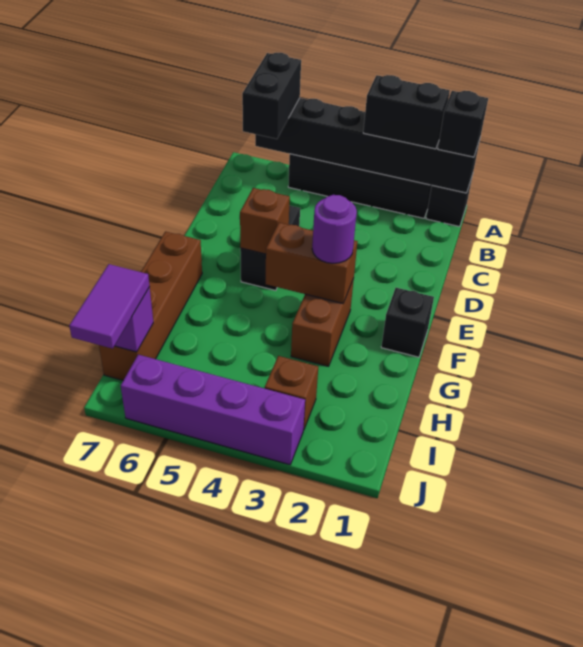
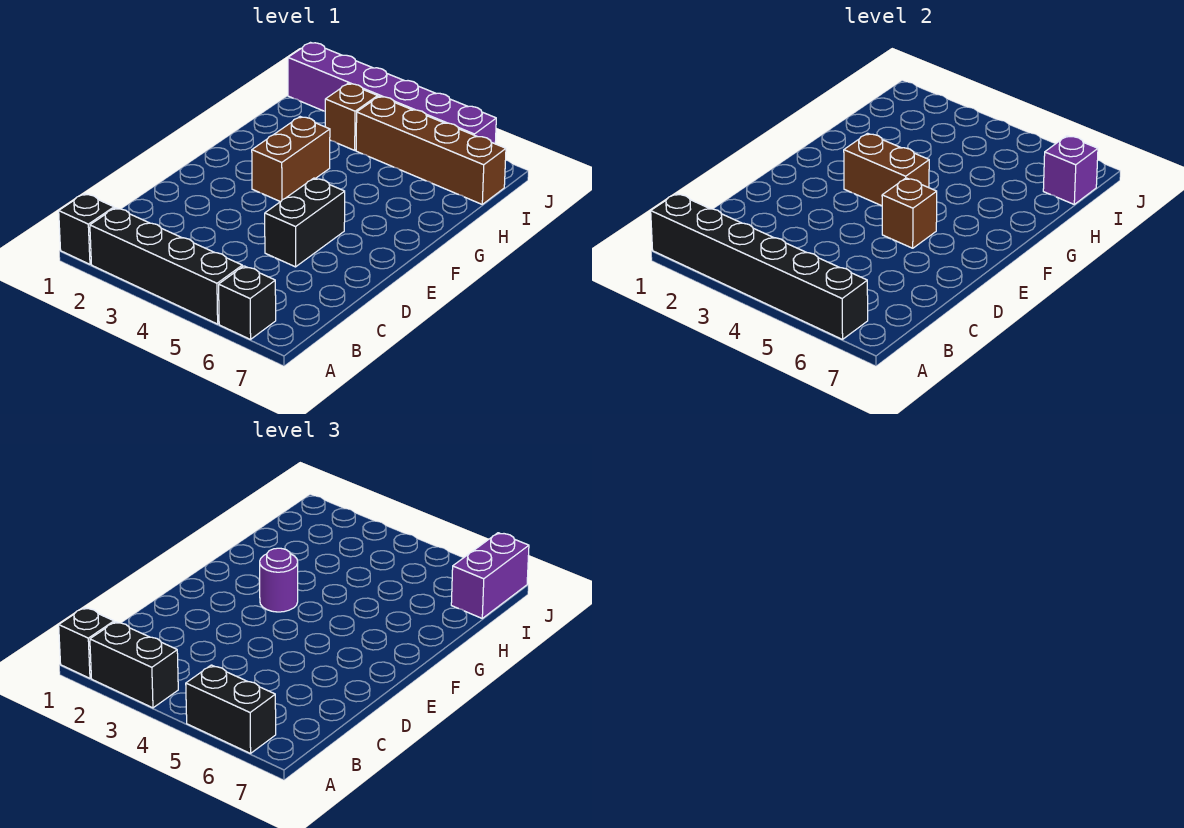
black 1x2 brick [242,53,301,139] -> black 1x2 brick turned to [186,665,276,753]
black 1x1 brick [381,288,434,357] -> black 1x1 brick moved to [219,266,276,339]
brown 1x4 brick [99,231,202,380] -> brown 1x4 brick turned to [356,96,506,204]
purple 1x2 tile [69,264,150,349] -> purple 1x2 brick [451,533,529,618]
purple 1x4 brick [121,355,305,465] -> purple 1x6 brick [288,43,496,144]

